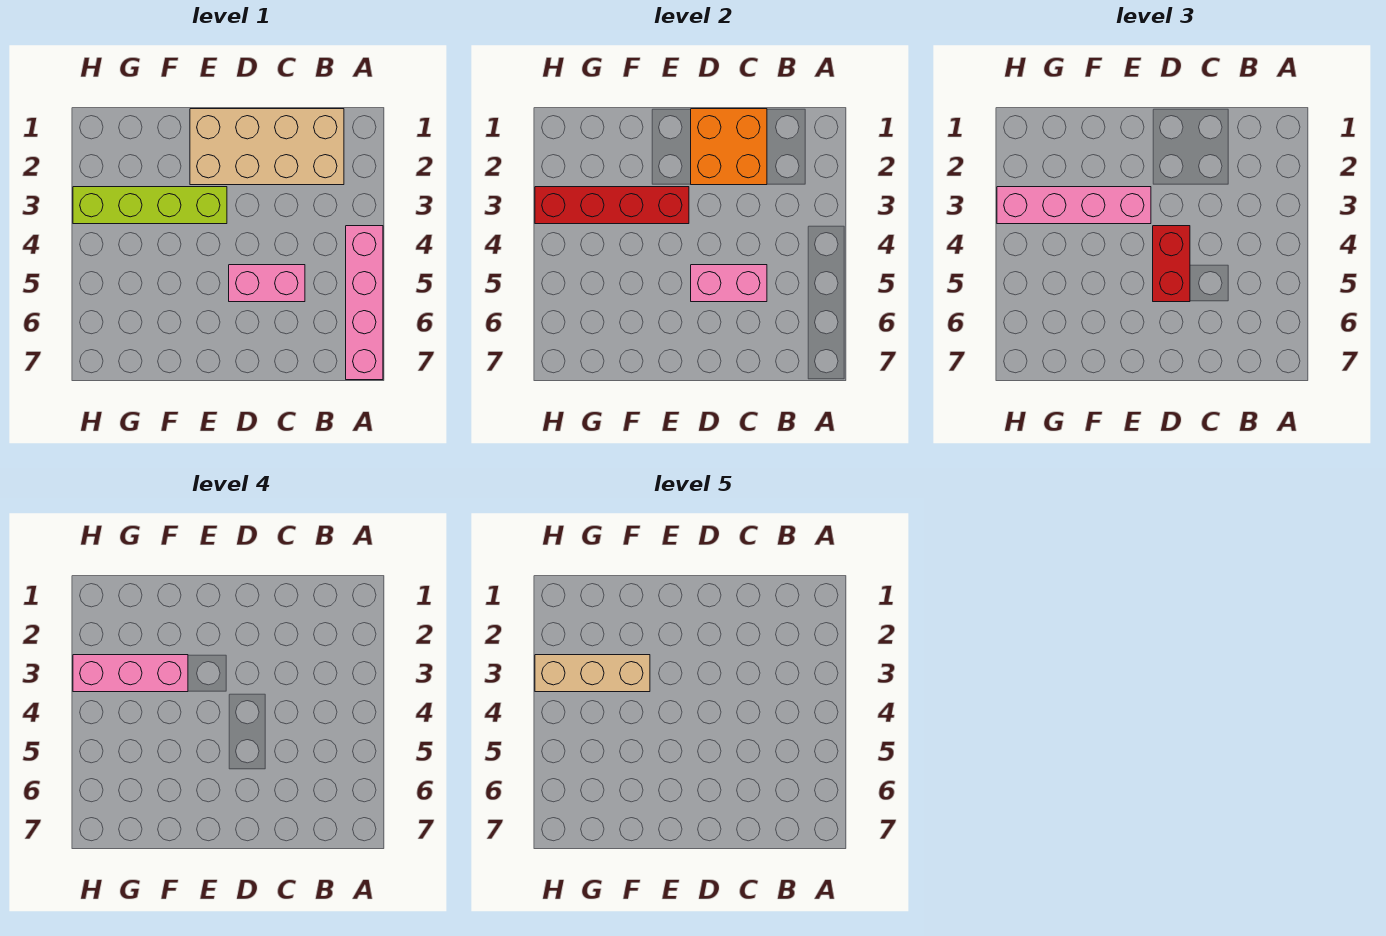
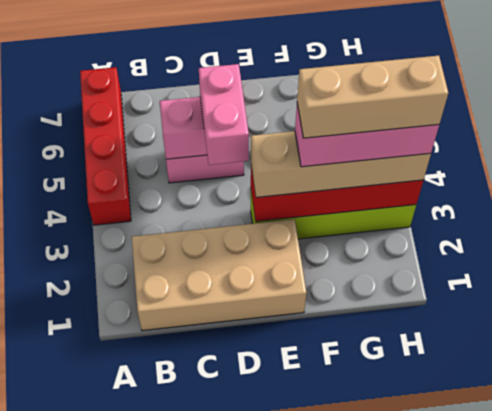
pink 1x4 brick [346,226,383,380] -> red 1x4 brick [80,67,131,225]
orange 2x2 brick [691,109,767,185] -> none
red 1x2 brick [1153,226,1190,302] -> pink 1x2 brick [199,64,249,165]
pink 1x4 brick [997,187,1151,224] -> tan 1x4 brick [251,131,431,197]

